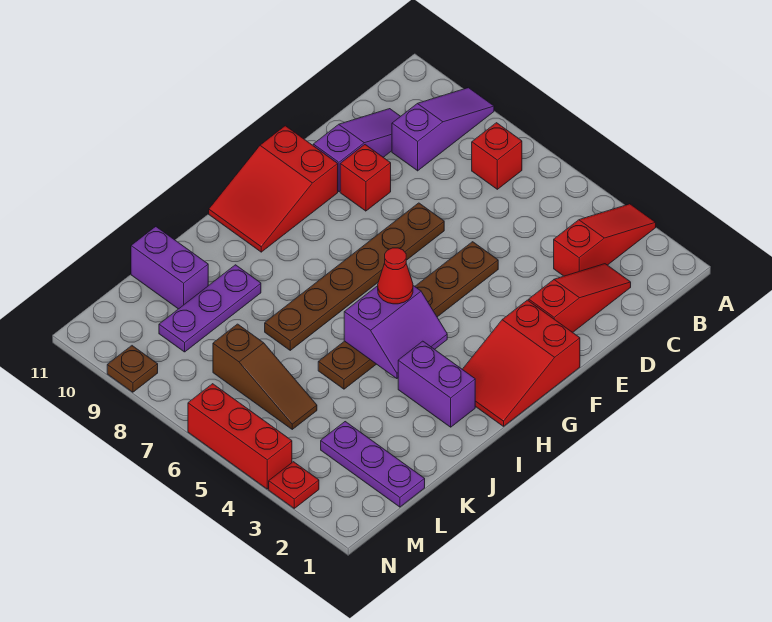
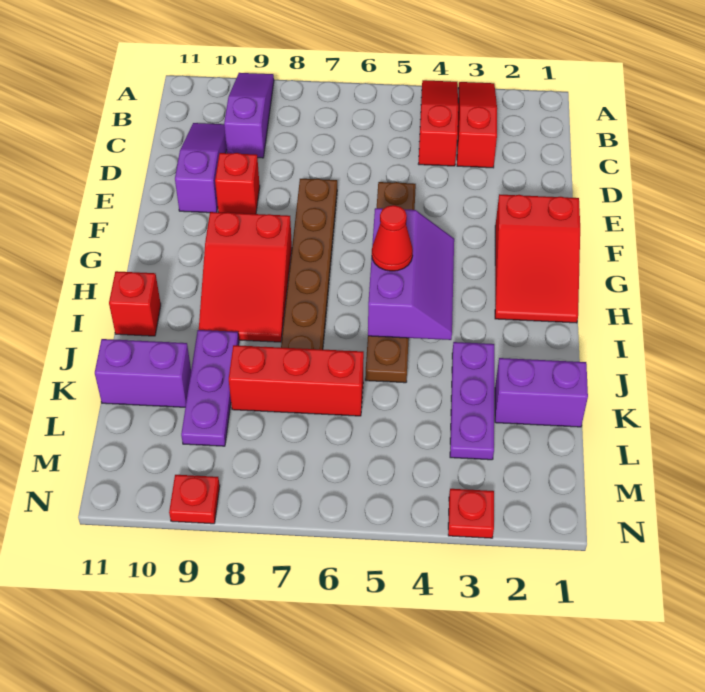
red 1x1 brick [472,123,522,189] -> red 1x1 brick moved to [109,271,161,336]
red 1x3 slope [529,264,631,332] -> red 1x3 slope moved to [418,80,458,166]
red 2x3 slope [209,126,338,252] -> red 2x3 slope moved to [199,212,292,342]
purple 2x2 slope [344,286,447,379] -> purple 2x3 slope [368,208,454,340]
purple 1x2 brick [398,341,475,427] -> purple 1x2 brick moved to [495,358,588,427]
purple 1x3 plate [321,422,425,507] -> purple 1x3 plate turned to [450,342,494,460]
brown 1x3 slope [213,324,317,429] -> none
red 1x3 brick [188,384,292,489] -> red 1x3 brick moved to [229,345,364,416]
brown 1x1 plate [107,346,158,392] -> red 1x1 plate [169,475,220,524]

